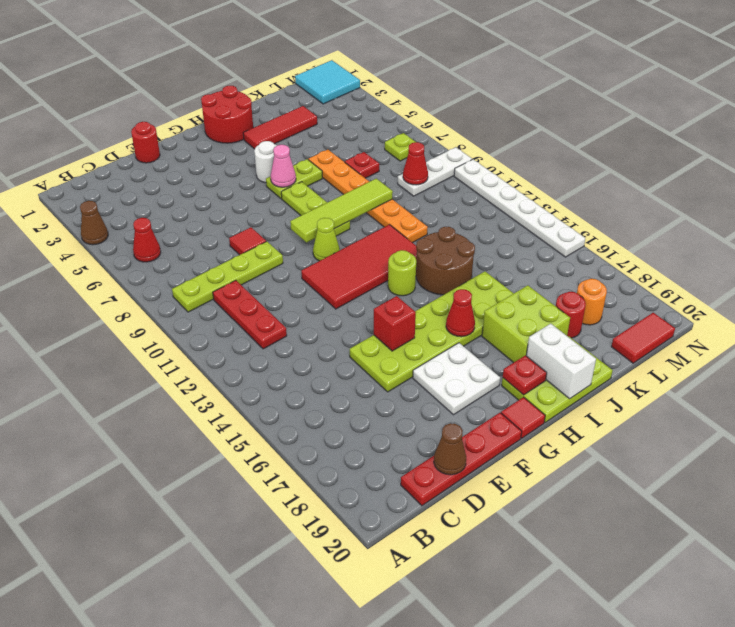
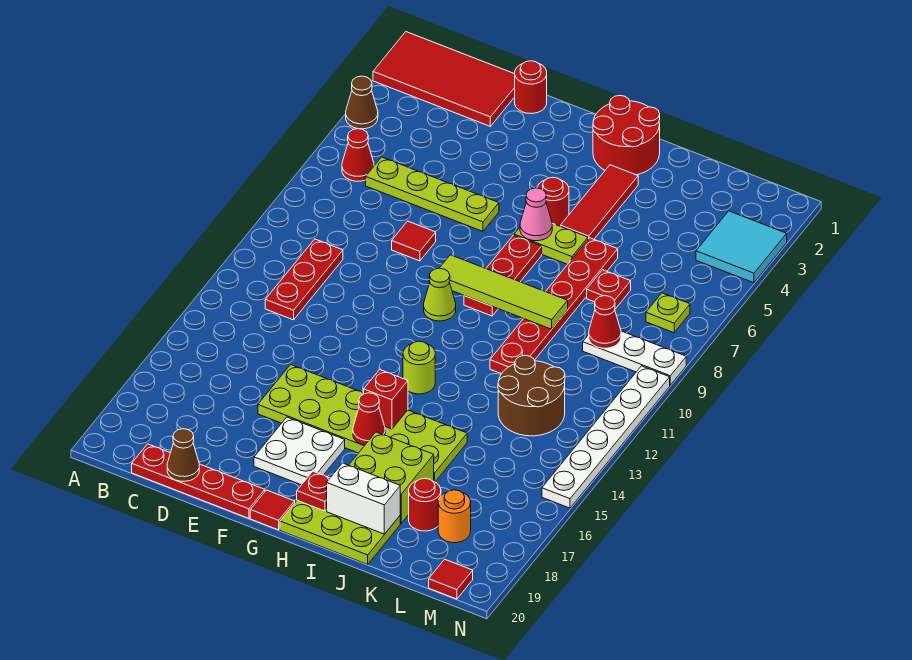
lime 1x4 plate [172,241,283,312] -> lime 1x4 plate moved to [366,157,499,231]
red 2x4 tile [301,225,417,309] -> red 2x4 tile moved to [373,32,515,126]
red 1x1 brick [374,296,416,351] -> red 1x1 brick moved to [364,370,408,429]
white 1x1 round brick [254,141,277,183] -> red 1x1 round brick [537,177,569,226]
lime 1x3 plate [281,182,350,236] -> red 1x3 plate [464,235,542,316]
red 1x3 tile [243,106,317,149] -> red 1x3 tile turned to [561,165,638,239]
brown 2x2 round brick [416,227,475,295] -> brown 2x2 round brick moved to [498,356,565,436]
white 1x2 brick [526,324,596,399] -> white 1x2 brick turned to [327,463,400,534]
orange 1x6 plate [308,150,428,243] -> red 1x6 plate [490,238,618,374]
red 1x2 tile [611,313,675,363] -> red 1x1 tile [429,559,473,599]
cyan 2x2 tile [295,60,360,104] -> cyan 2x2 tile moved to [696,211,787,283]

